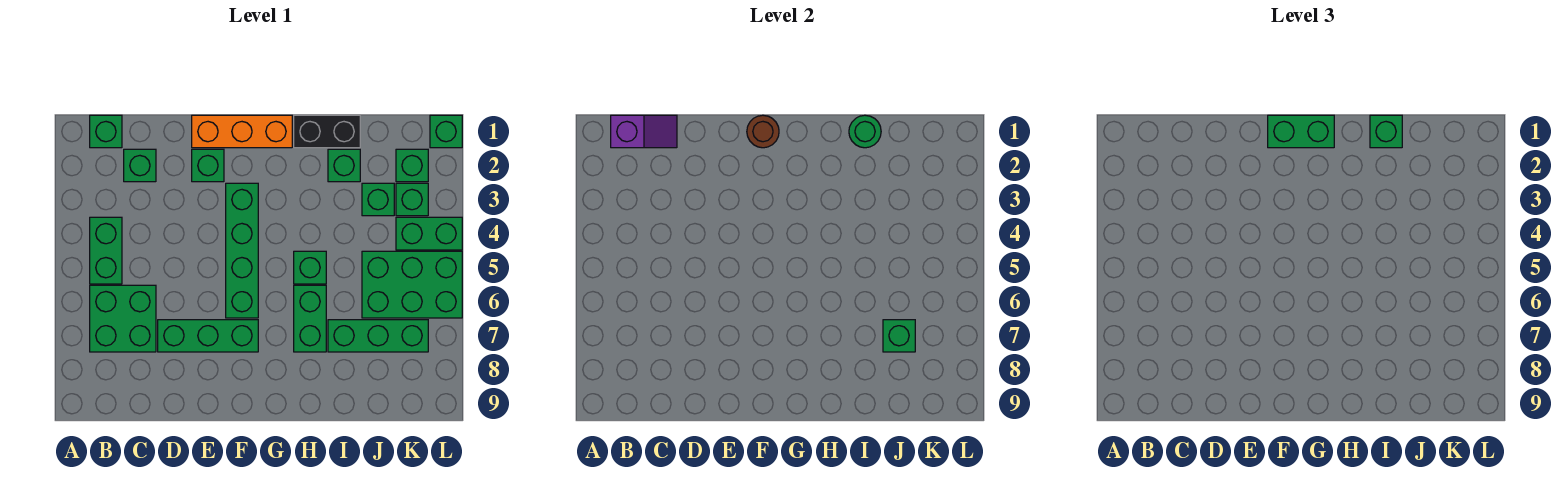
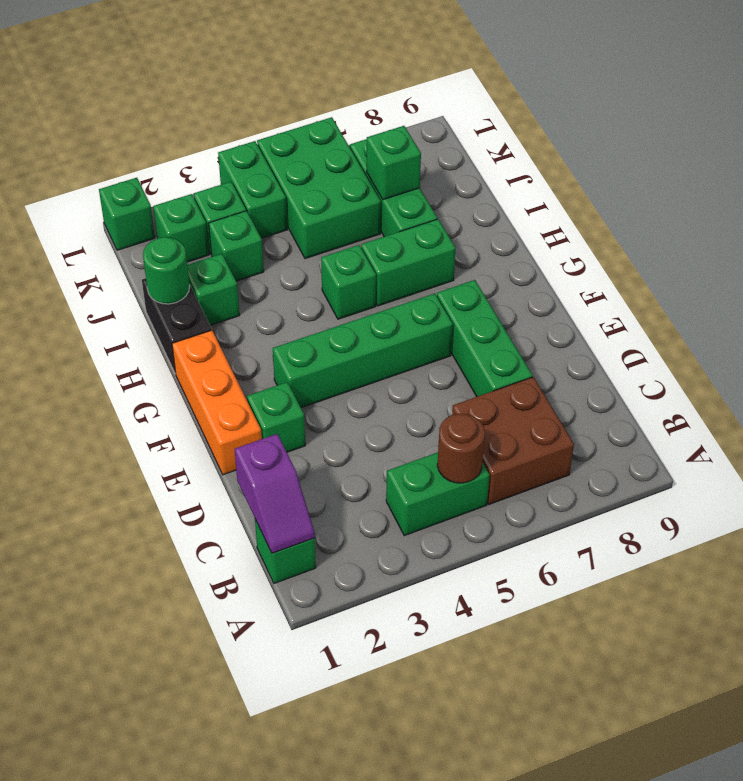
purple 1x2 slope [611,115,677,148] -> purple 1x2 slope turned to [235,434,315,553]
green 2x2 brick [90,285,156,352] -> brown 2x2 brick [452,377,574,504]
green 1x1 brick [124,149,156,182] -> none
brown 1x1 round brick [747,115,779,148] -> brown 1x1 round brick moved to [437,414,485,483]
green 1x2 brick [1268,115,1334,148] -> none
green 1x1 brick [1370,115,1402,148] -> none

